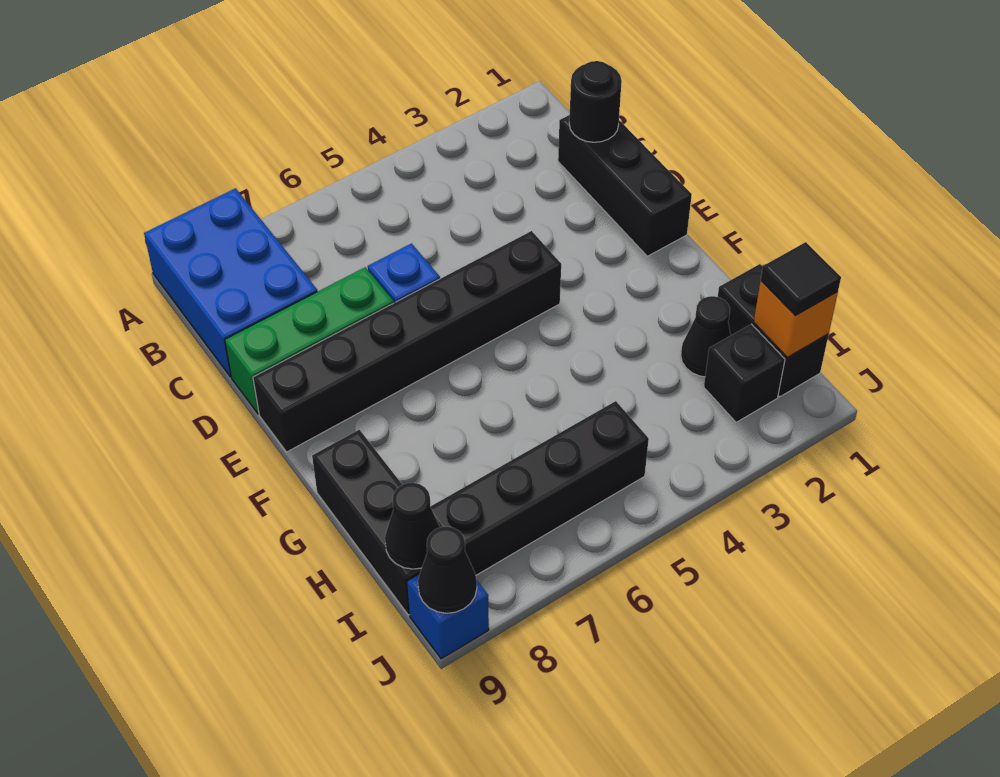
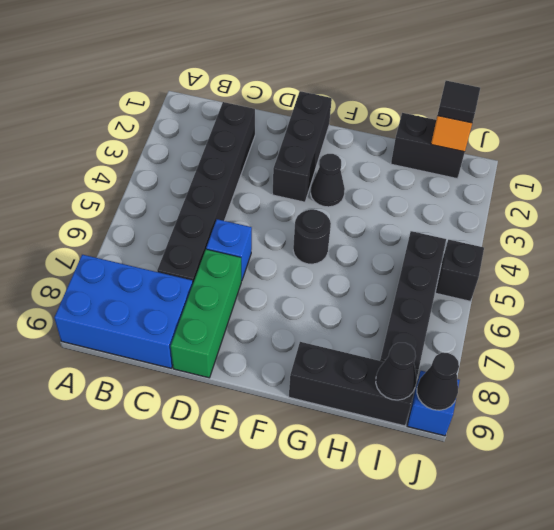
black 1x3 brick [558,115,692,256] -> black 1x3 brick turned to [272,91,332,202]
black 1x1 round brick [569,61,622,142] -> black 1x1 round brick moved to [293,210,331,264]
black 1x6 brick [253,231,561,452] -> black 1x6 brick moved to [157,102,255,283]
black 1x1 cone [681,296,731,377] -> black 1x1 cone moved to [311,154,345,207]
black 1x1 brick [704,324,785,422] -> black 1x1 brick moved to [435,240,484,301]

